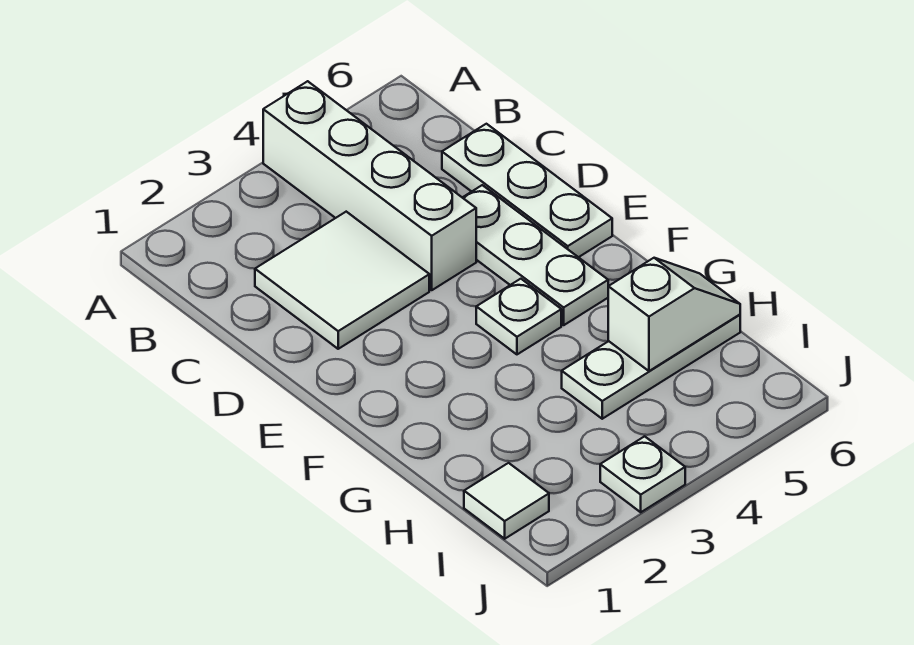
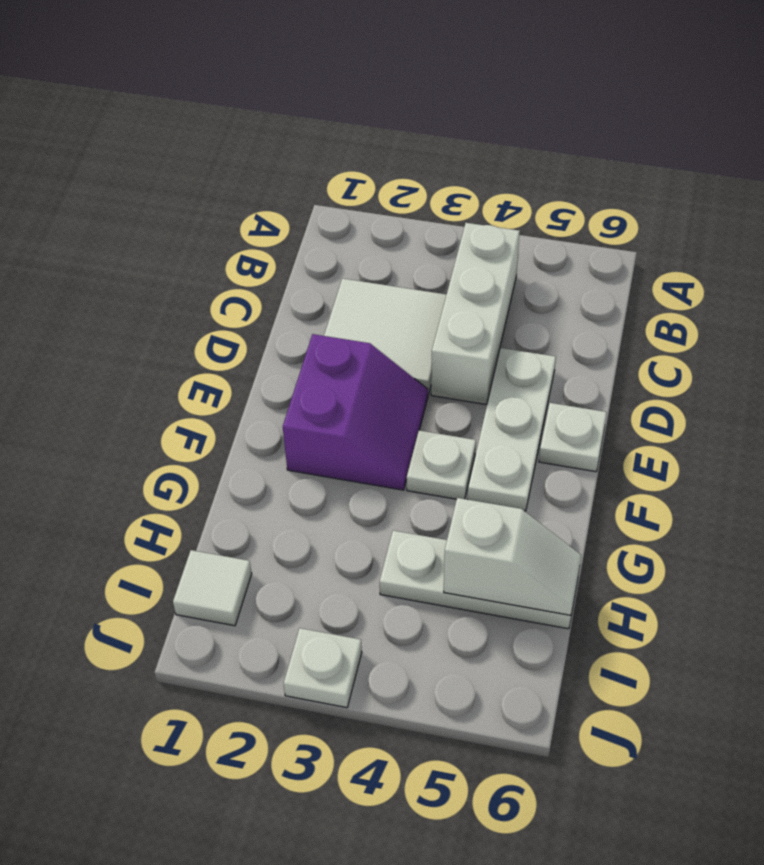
white 1x4 brick [263,81,476,290] -> white 1x3 brick [431,223,520,405]
white 1x3 plate [442,124,612,257] -> white 1x1 plate [539,403,607,472]
none -> purple 2x2 slope [283,334,428,490]

